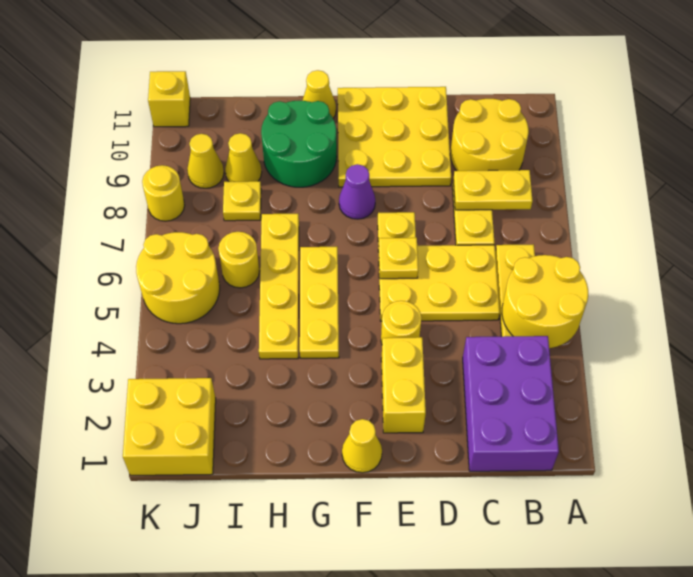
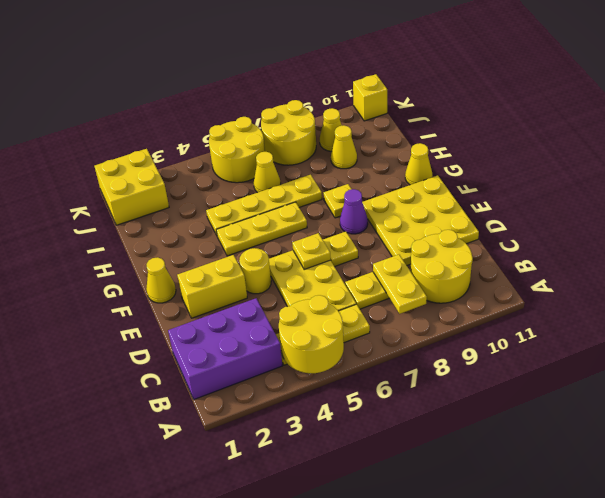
green 2x2 round brick [261,101,337,187] -> none
yellow 1x1 round brick [218,232,259,288] -> yellow 1x1 cone [254,152,281,193]
yellow 1x1 plate [223,181,261,221] -> yellow 1x1 plate moved to [323,184,352,218]
yellow 1x1 round brick [142,165,185,221] -> yellow 2x2 round brick [261,100,316,165]

